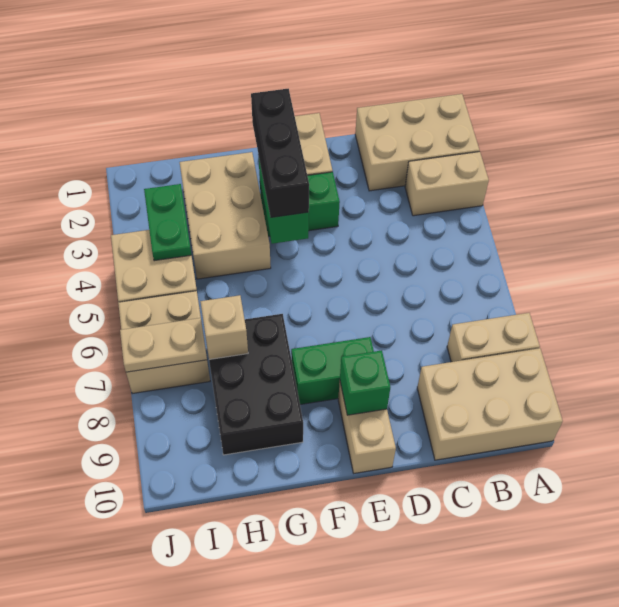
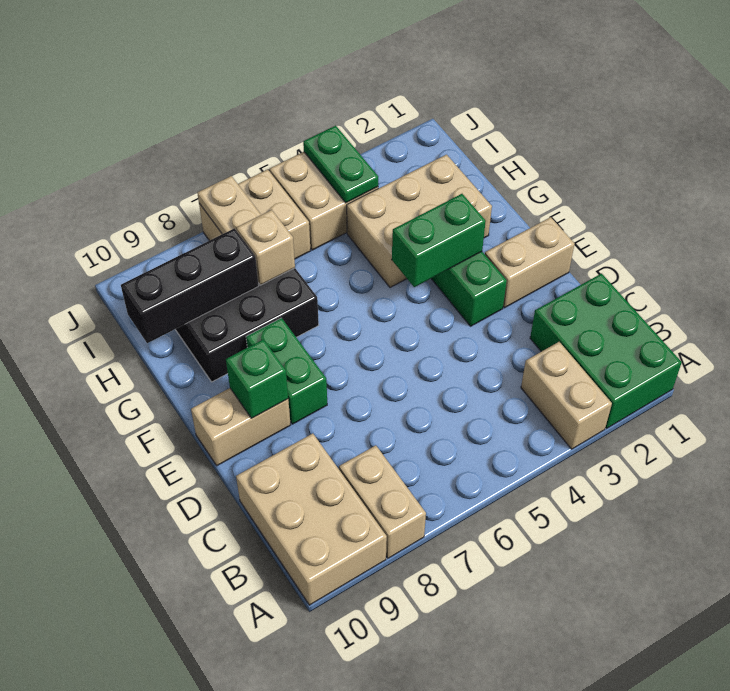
tan 2x3 brick [355,94,479,191] -> green 2x3 brick [530,274,682,428]
black 1x3 brick [251,89,309,217] -> black 1x3 brick moved to [121,228,259,343]
green 1x2 plate [144,184,191,261] -> green 1x2 plate turned to [303,126,378,203]

